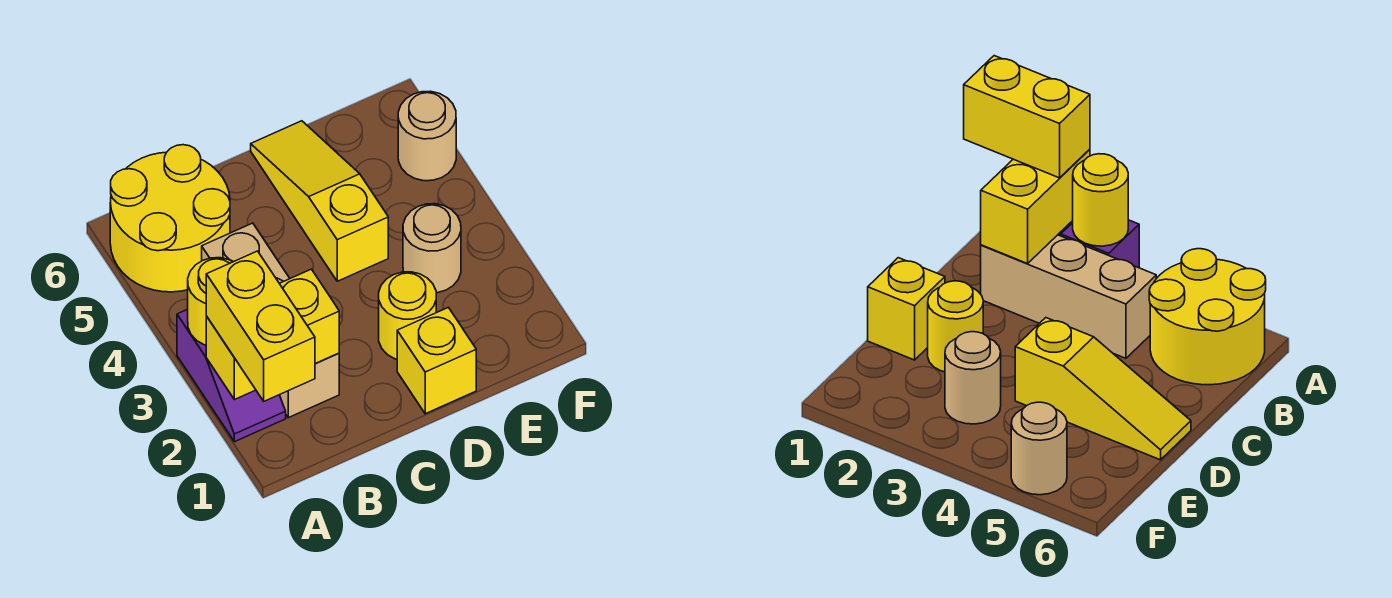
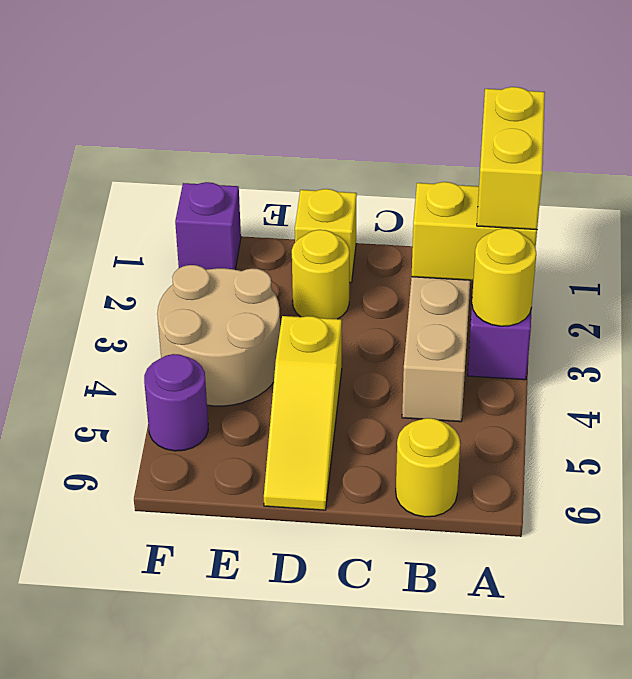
yellow 2x2 round brick [110,145,230,292] -> yellow 1x1 round brick [396,418,460,517]
tan 1x1 round brick [403,204,461,293] -> tan 2x2 round brick [157,265,280,406]
none -> purple 1x1 brick [175,182,241,270]
tan 1x1 round brick [398,91,456,181] -> purple 1x1 round brick [144,354,208,451]

